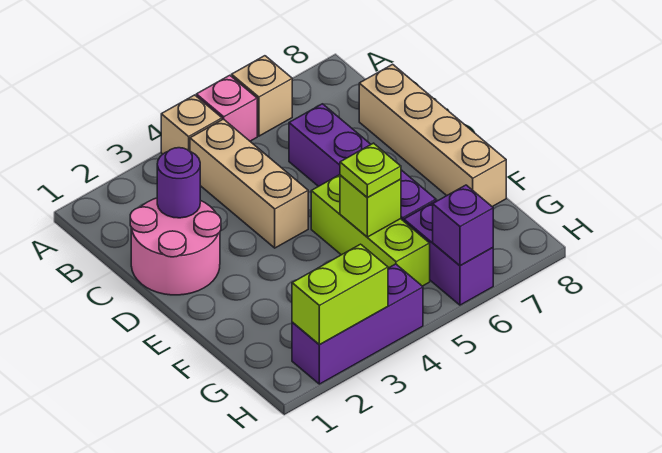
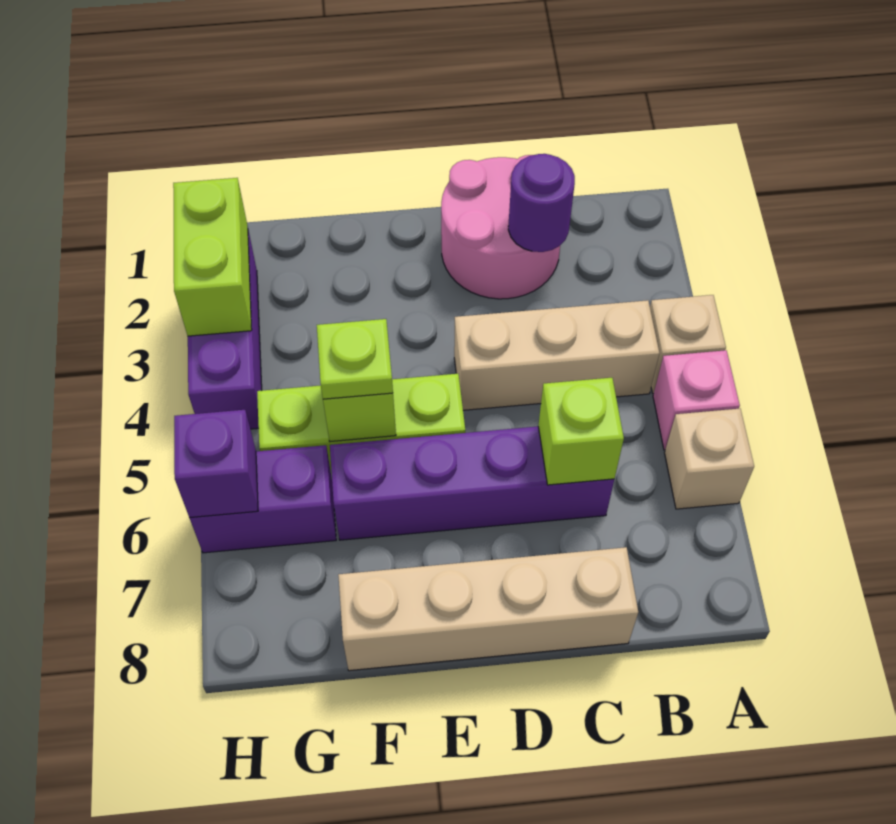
none -> lime 1x1 brick [538,378,624,485]

